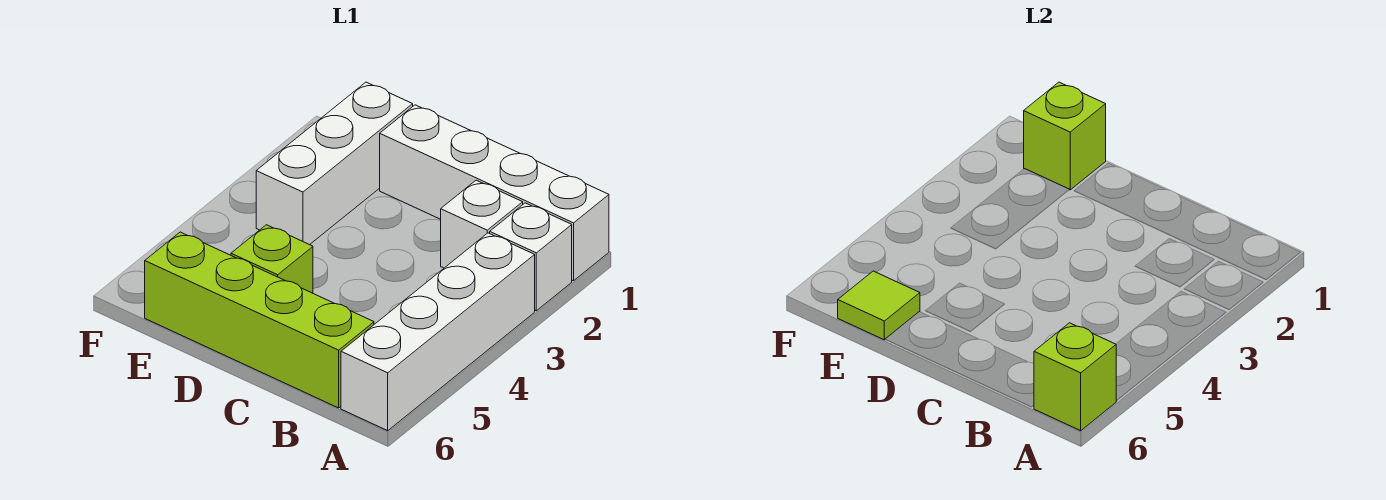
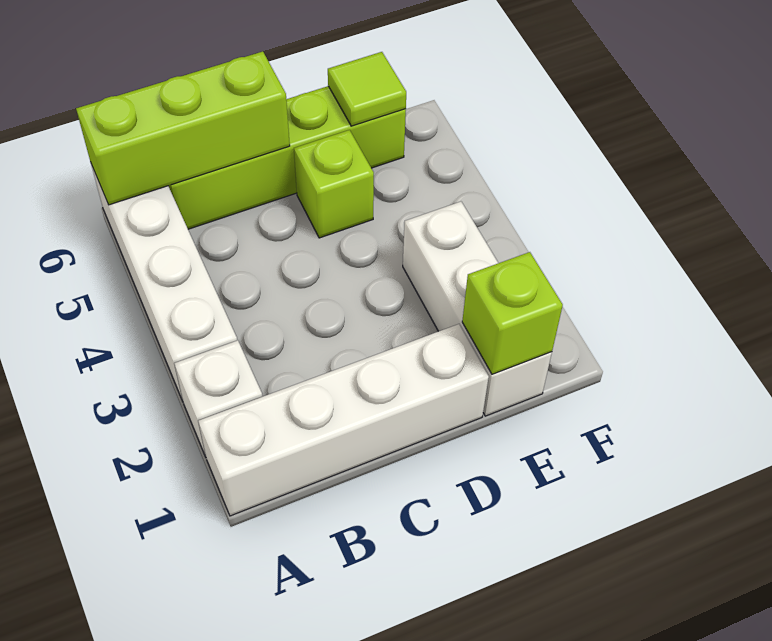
lime 1x1 brick [1034,323,1116,431] -> lime 1x3 brick [76,51,290,205]
white 1x1 brick [441,180,523,268] -> none

